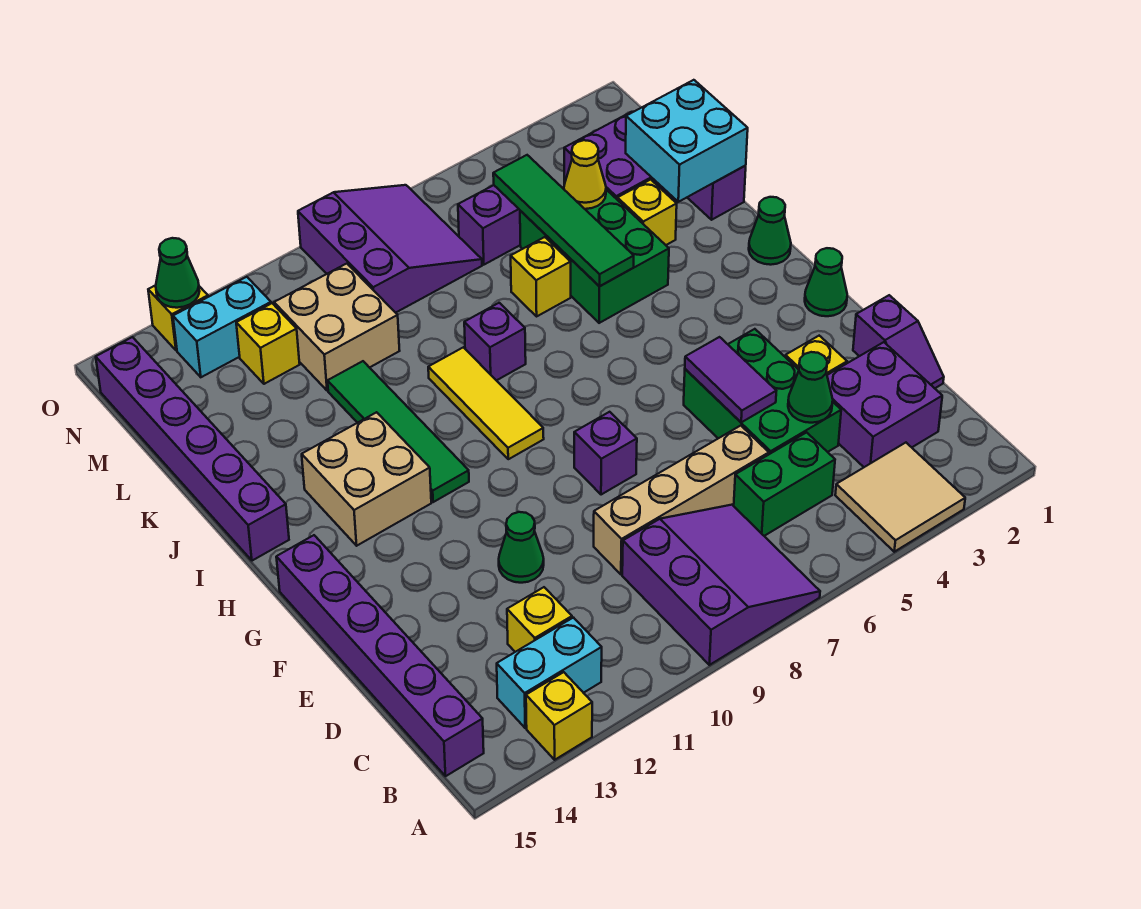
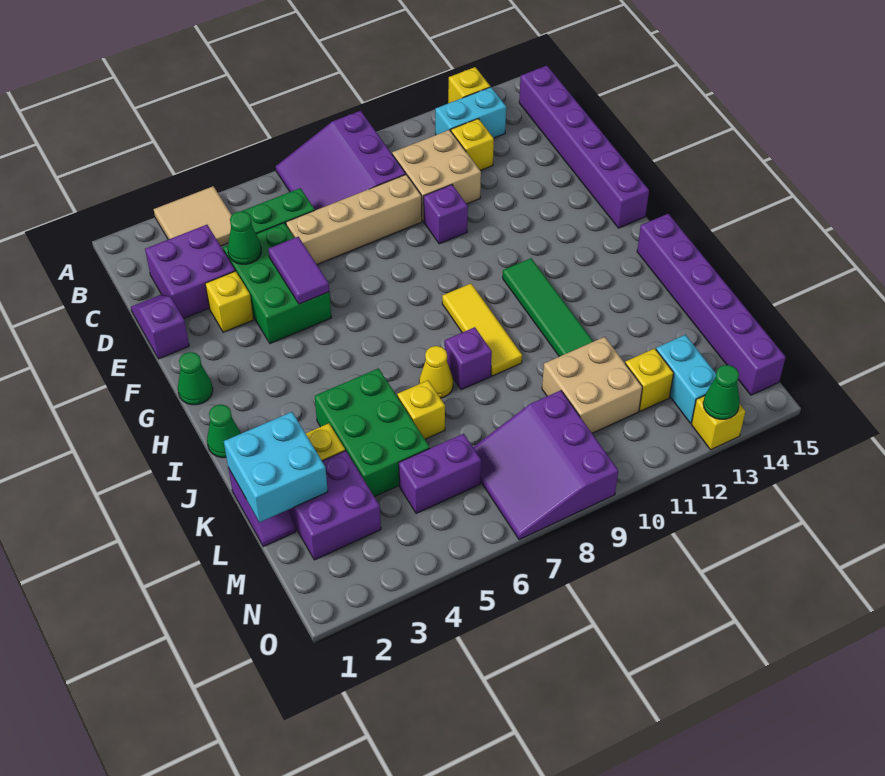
green 1x1 cone [499,512,544,583] -> none
purple 1x1 brick [574,412,637,495] -> purple 1x1 brick moved to [424,185,468,244]
tan 2x2 brick [302,412,431,546] -> tan 2x2 brick moved to [392,130,481,221]
green 1x4 tile [493,155,634,286] -> none
yellow 1x1 cone [564,140,606,209] -> yellow 1x1 cone moved to [419,346,453,398]
cyan 1x2 brick [173,277,271,377] -> cyan 1x2 brick turned to [656,335,716,423]

